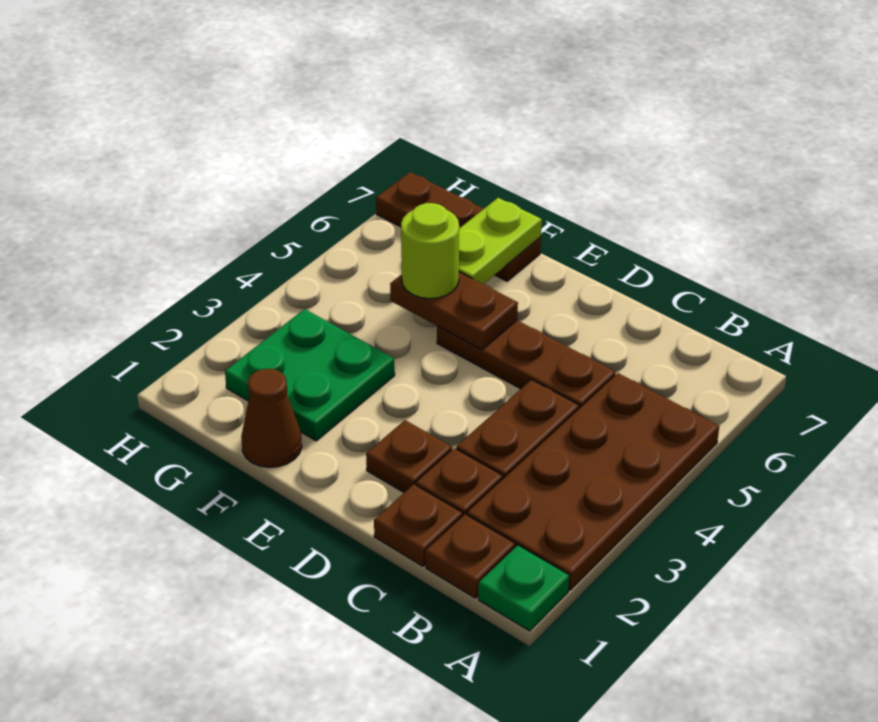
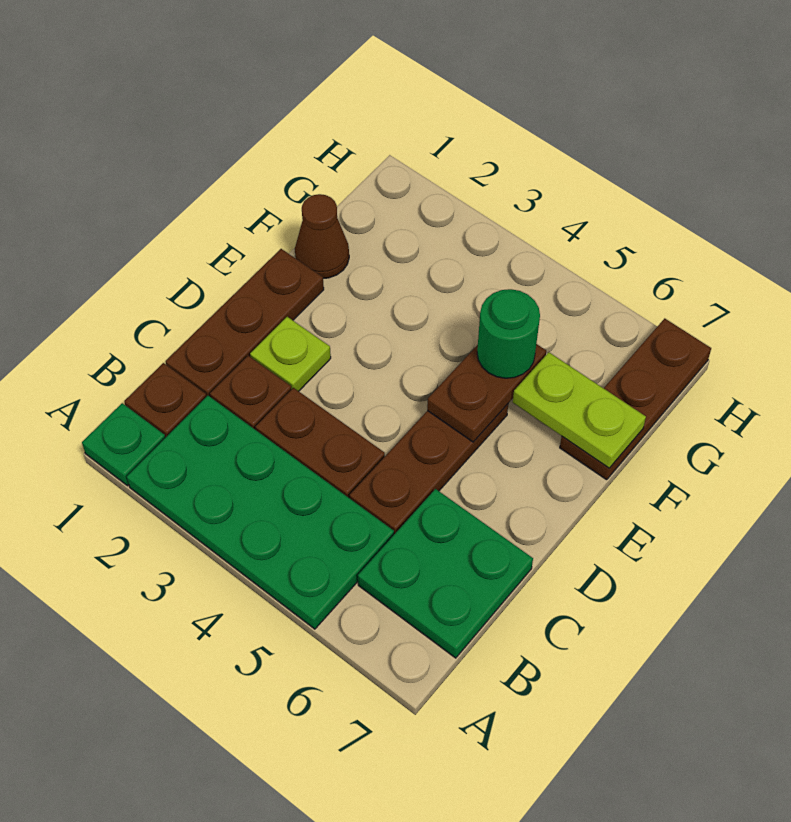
brown 2x4 plate [467,373,719,590] -> green 2x4 plate [127,396,394,629]
brown 1x1 plate [374,484,463,566] -> brown 1x3 plate [166,249,324,397]
brown 1x1 plate [366,420,452,492] -> lime 1x1 plate [250,317,331,391]
green 2x2 plate [225,309,395,441] -> green 2x2 plate moved to [358,489,533,658]
lime 1x1 round brick [401,203,459,299] -> green 1x1 round brick [477,289,540,378]

